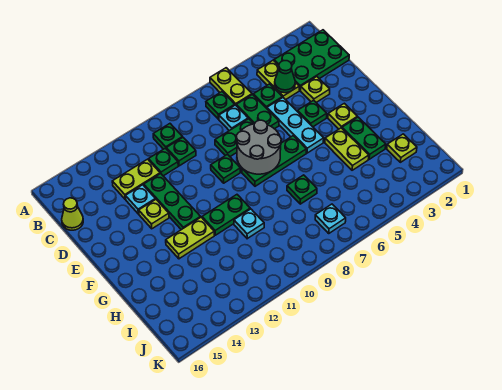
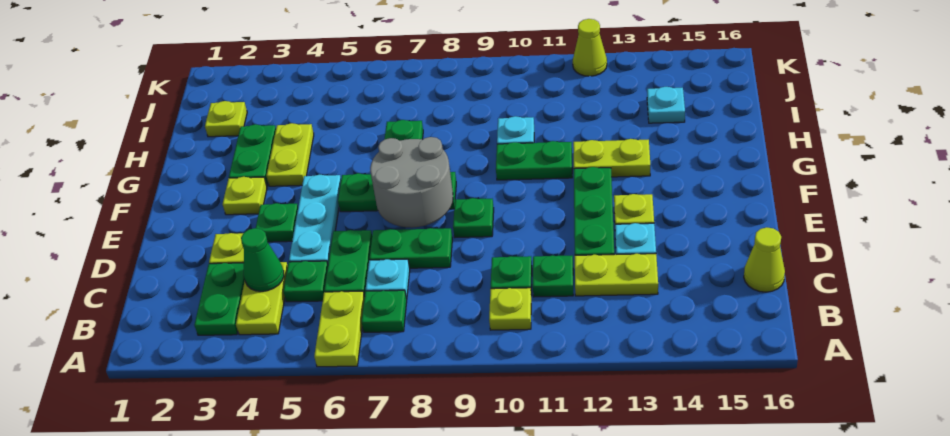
green 2x3 plate [274,30,349,90] -> green 1x2 plate [194,263,245,335]
green 1x1 plate [153,124,183,149] -> lime 1x1 plate [489,288,531,330]
cyan 1x1 plate [315,204,346,233] -> cyan 1x1 plate moved to [647,87,685,123]
none -> lime 1x1 cone [573,19,607,76]

